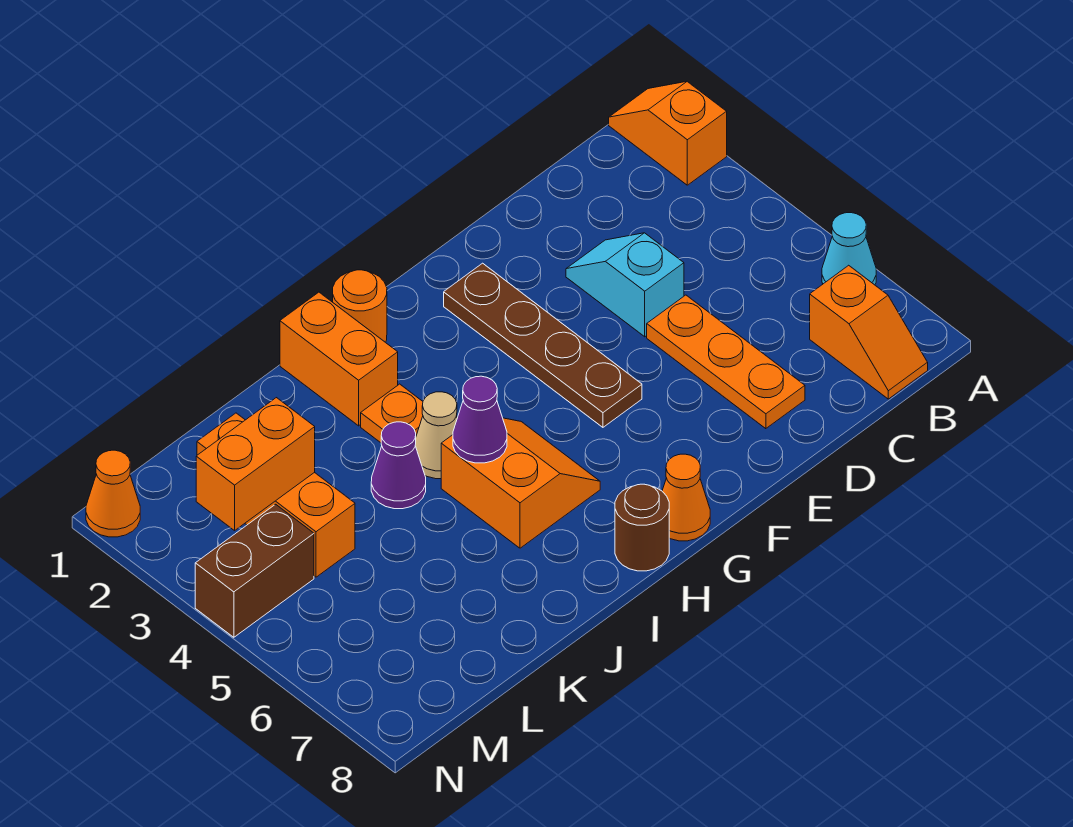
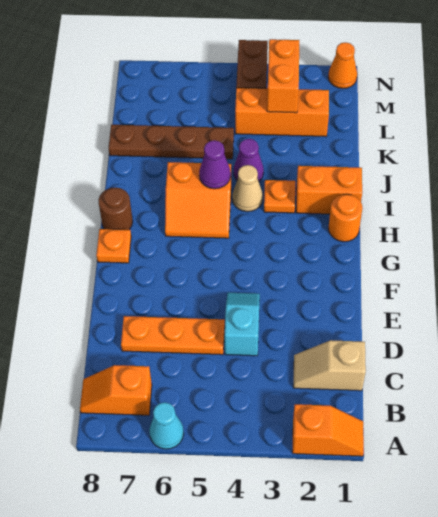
none -> tan 1x2 slope [293,340,366,391]
cyan 1x2 slope [566,233,684,337] -> cyan 1x2 slope turned to [224,293,260,356]
brown 1x4 plate [444,263,642,427] -> brown 1x4 plate moved to [109,125,234,159]
orange 1x1 cone [662,454,710,541] -> orange 1x1 plate [96,229,131,263]

